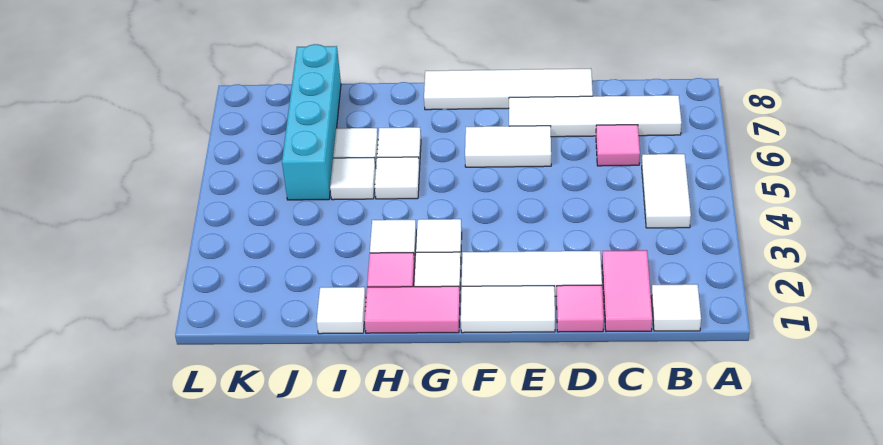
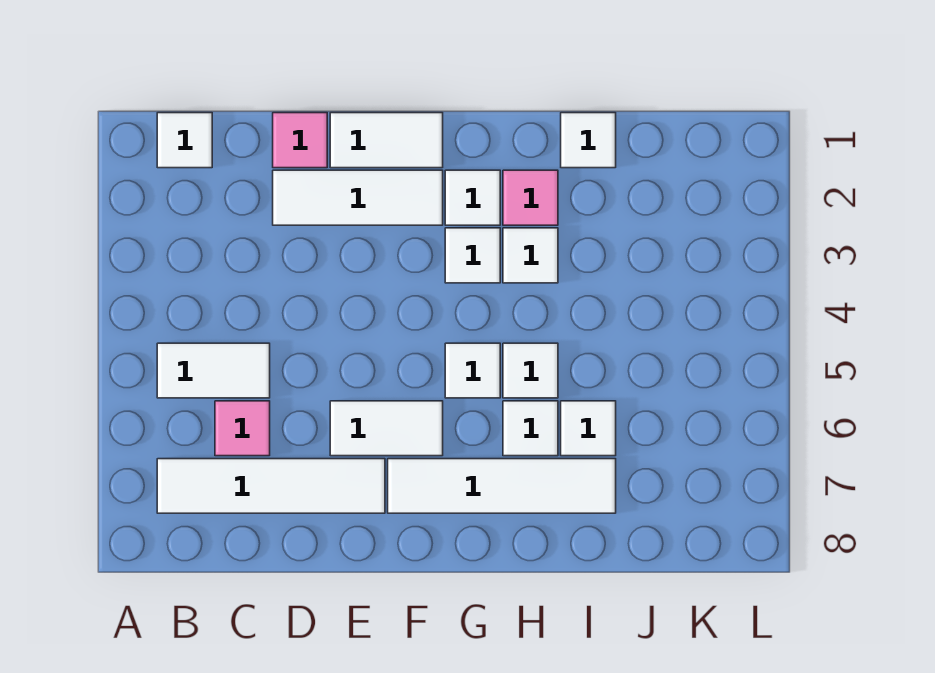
white 1x2 tile [642,154,691,228] -> white 1x2 tile turned to [157,343,270,398]
pink 1x2 tile [602,250,652,332] -> none
white 1x4 tile [424,69,593,110] -> white 1x4 tile moved to [388,459,616,513]
pink 1x2 tile [364,286,460,333] -> none
white 1x1 tile [330,158,376,200] -> white 1x1 tile moved to [445,343,500,398]
cyan 1x4 brick [282,44,341,200] -> none

